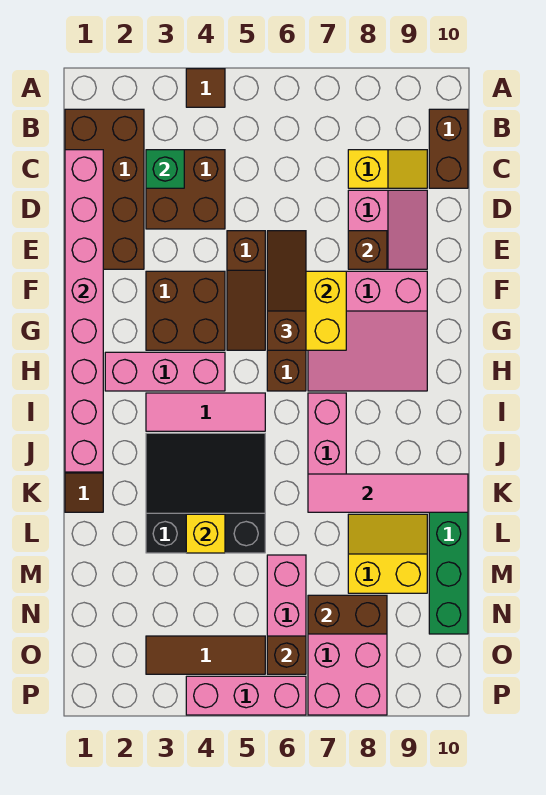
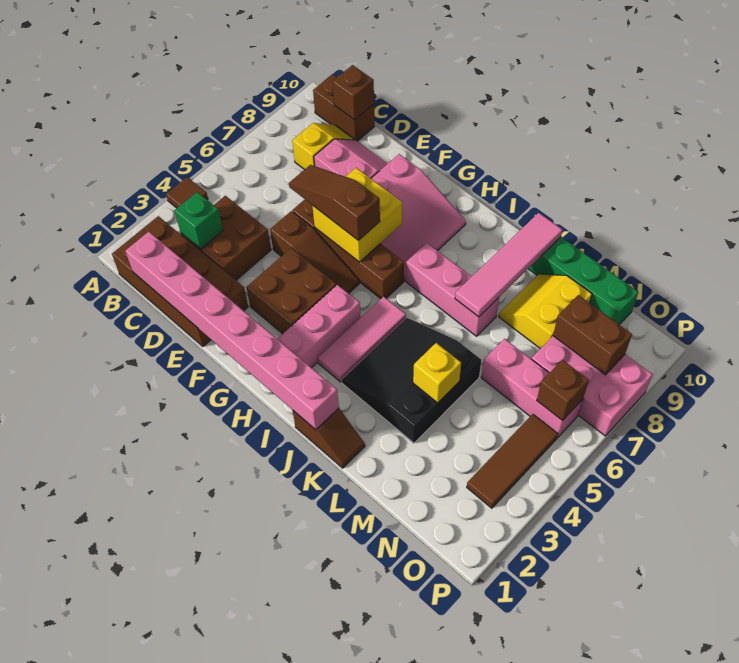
brown 1x1 brick [348,231,387,269] -> brown 1x1 brick moved to [333,65,374,120]
brown 1x2 brick [308,595,387,634] -> brown 1x2 brick turned to [553,295,632,375]
pink 1x3 brick [186,676,306,715] -> none

